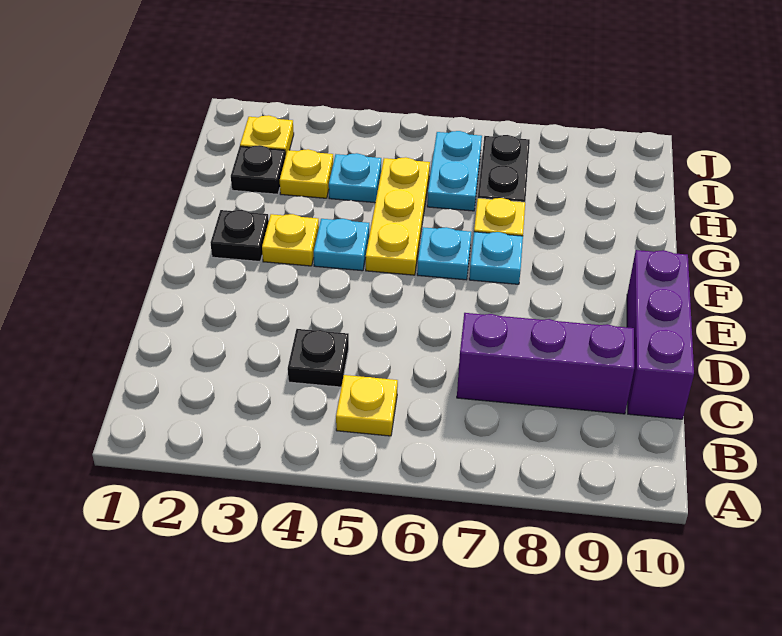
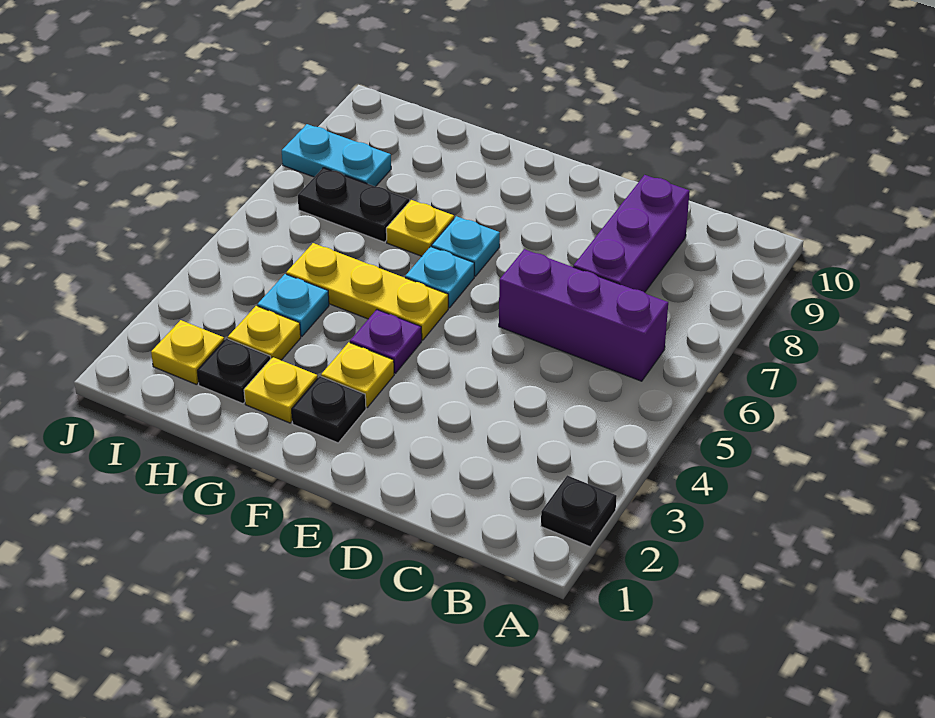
yellow 1x1 plate [336,375,398,436] -> yellow 1x1 plate moved to [244,357,318,423]
black 1x1 plate [288,329,349,387] -> black 1x1 plate moved to [541,475,617,547]
purple 1x3 brick [627,250,694,419] -> purple 1x3 brick moved to [499,249,668,381]
cyan 1x1 plate [314,219,369,271] -> purple 1x1 plate [350,310,422,373]
cyan 1x2 plate [427,131,482,211] -> cyan 1x2 plate moved to [282,124,391,187]

